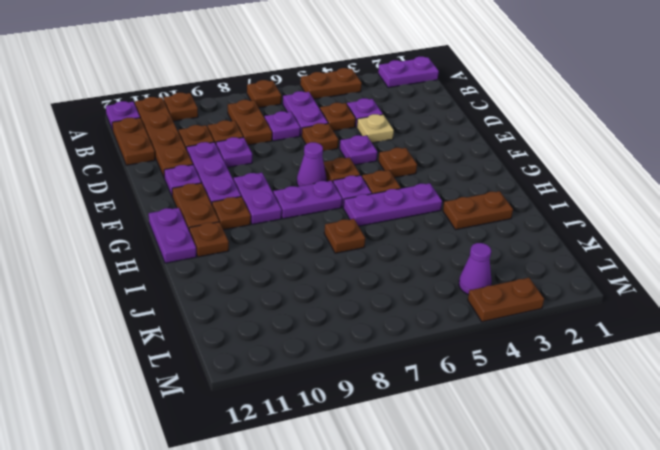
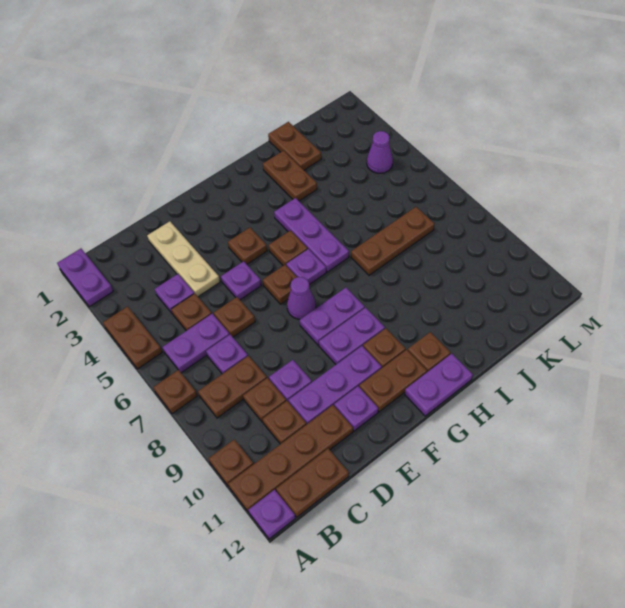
tan 1x1 plate [357,114,394,143] -> tan 1x3 plate [147,221,220,297]
purple 1x2 plate [273,181,342,219] -> purple 1x2 plate turned to [300,288,365,345]
brown 1x1 plate [324,219,365,253] -> brown 1x3 plate [351,207,435,275]
brown 1x2 plate [468,278,544,322] -> brown 1x2 plate moved to [268,122,321,170]

